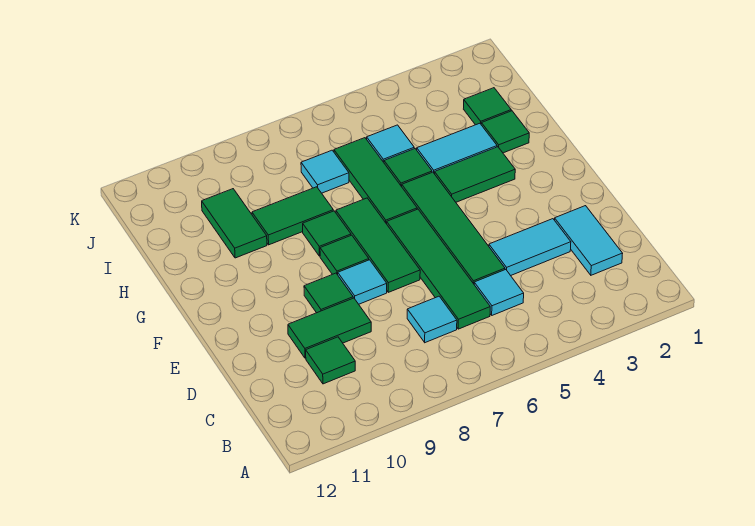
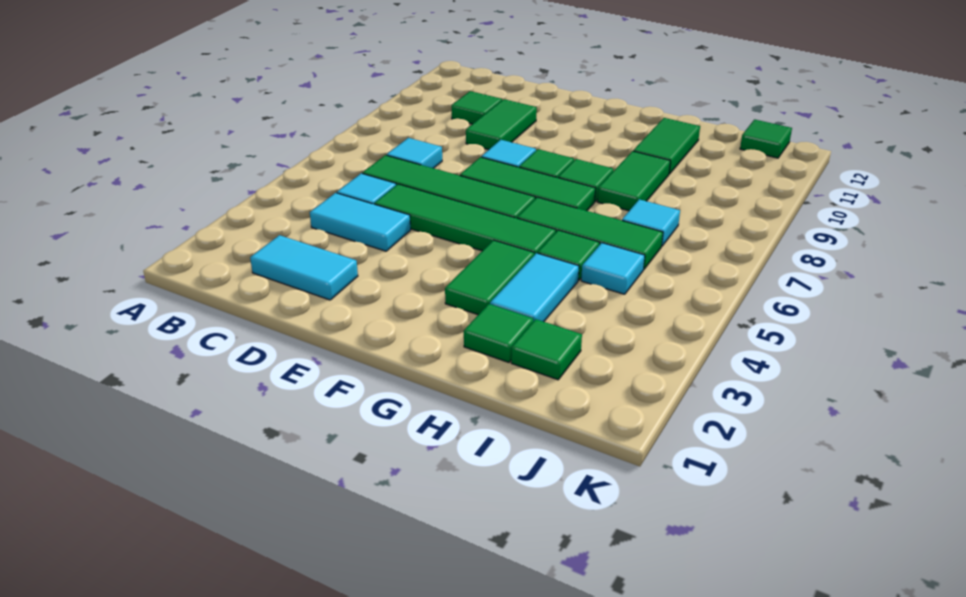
cyan 1x2 tile [489,219,571,276] -> cyan 1x2 tile turned to [310,193,411,251]
green 1x1 tile [304,273,353,313] -> green 1x1 tile moved to [740,120,792,158]
green 1x2 tile [202,189,267,258] -> green 1x2 tile turned to [633,118,700,174]

